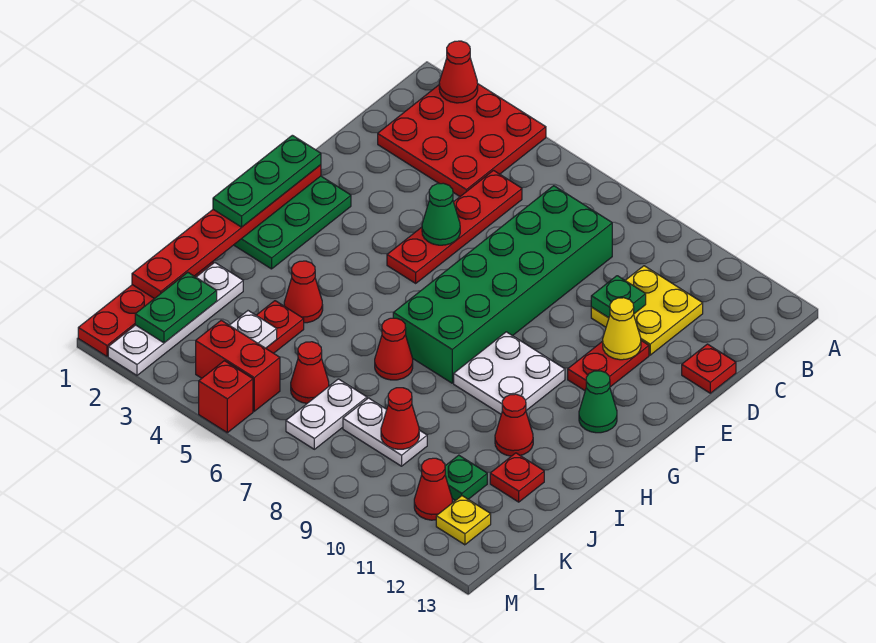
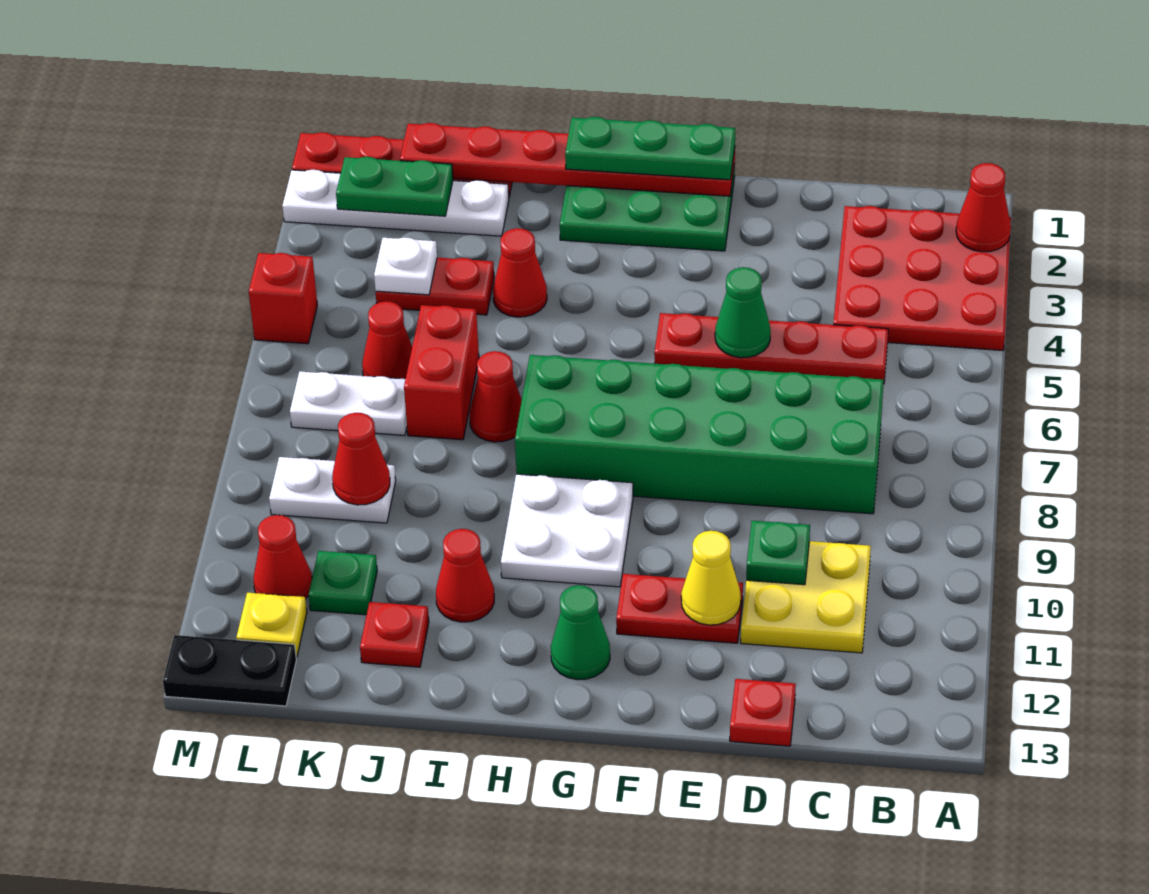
white 1x2 plate [343,398,427,466] -> white 1x2 plate turned to [269,457,396,523]
red 1x2 brick [196,320,280,411] -> red 1x2 brick moved to [404,305,479,440]
none -> black 1x2 plate [163,635,296,706]

